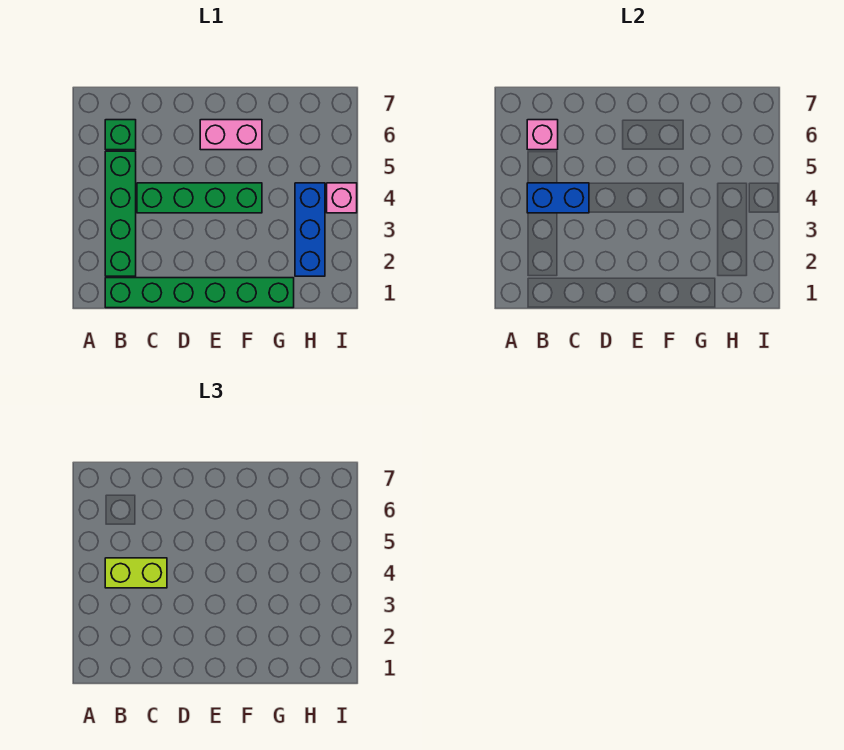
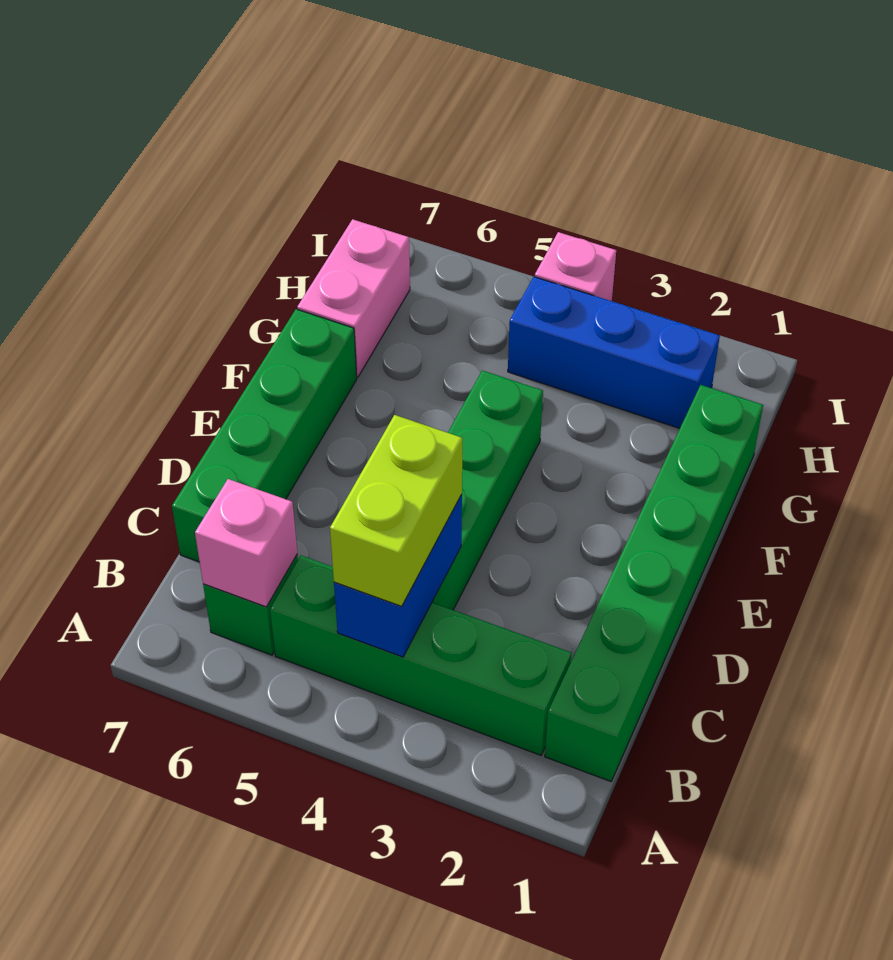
none -> green 1x4 brick [172,309,357,562]
pink 1x2 brick [200,120,262,150] -> pink 1x2 brick moved to [297,219,410,377]

